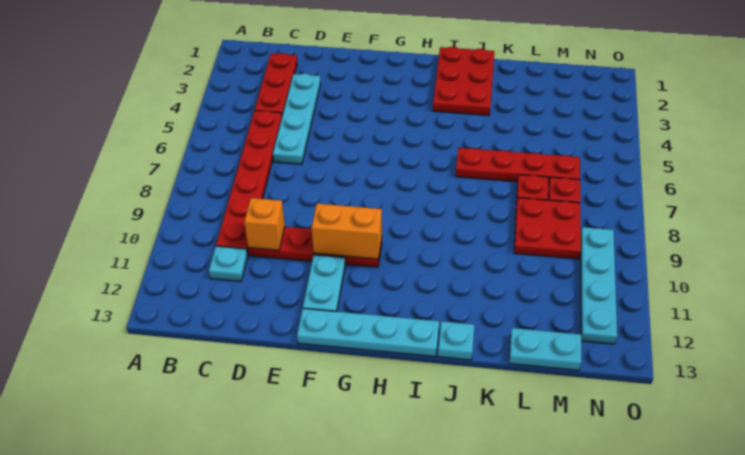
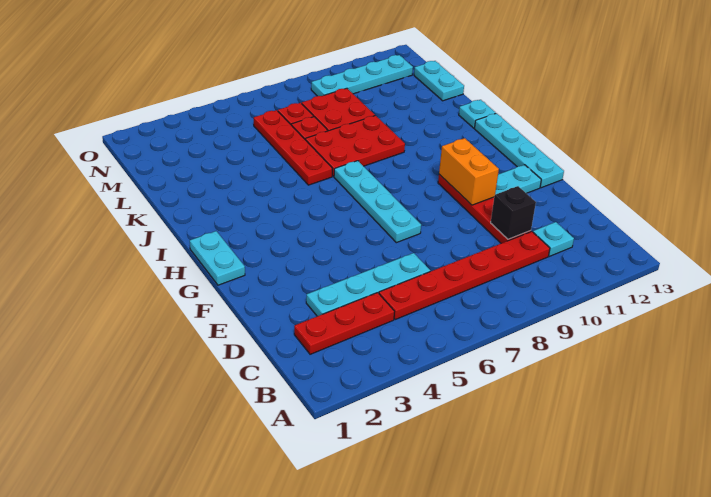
orange 1x1 brick [244,198,285,250] -> black 1x1 brick [491,186,536,239]
none -> cyan 1x4 plate [334,161,421,243]
none -> cyan 1x2 plate [190,231,245,285]
red 2x3 plate [433,47,494,115] -> red 2x3 plate moved to [305,116,405,177]

